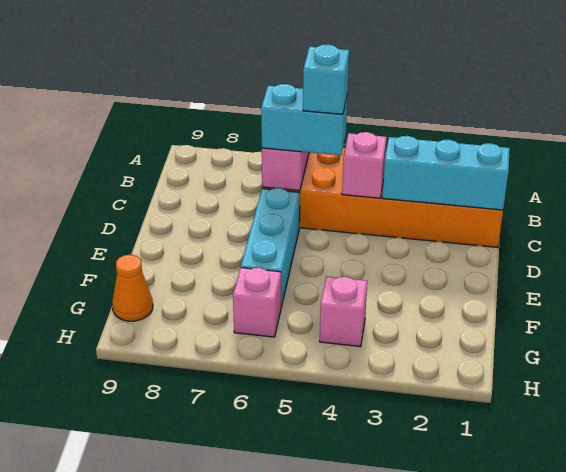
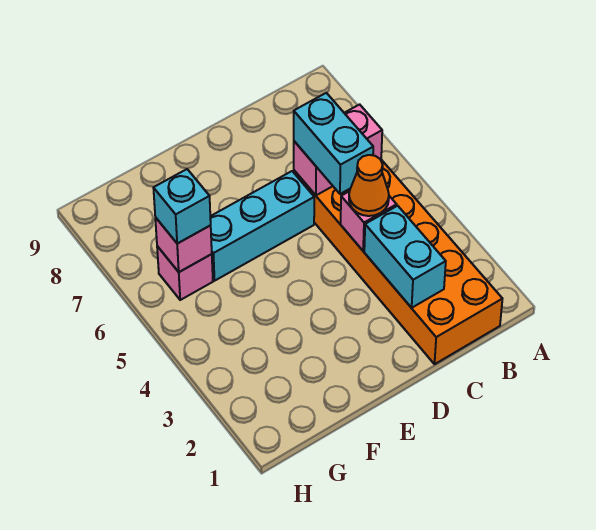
cyan 1x3 brick [383,136,510,210] -> cyan 1x2 brick [364,206,446,308]
cyan 1x1 brick [303,44,349,114] -> cyan 1x1 brick moved to [153,169,211,244]
pink 1x1 brick [320,276,367,347] -> pink 1x1 brick moved to [155,217,212,272]
orange 1x1 cone [112,255,153,321] -> orange 1x1 cone moved to [349,155,389,216]

